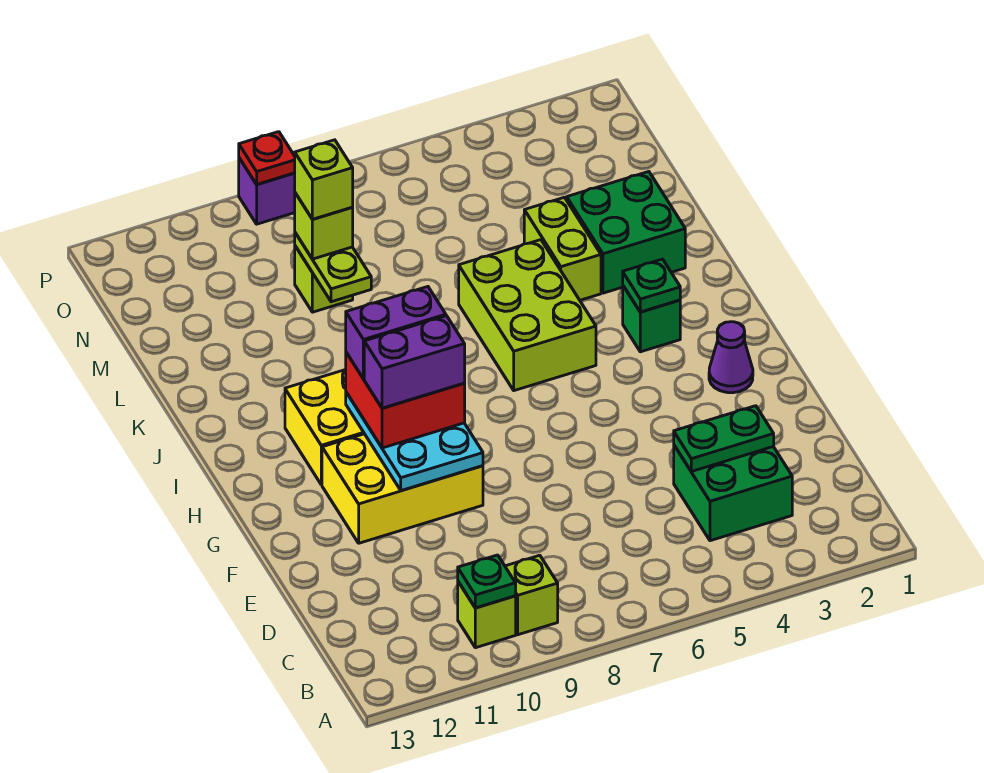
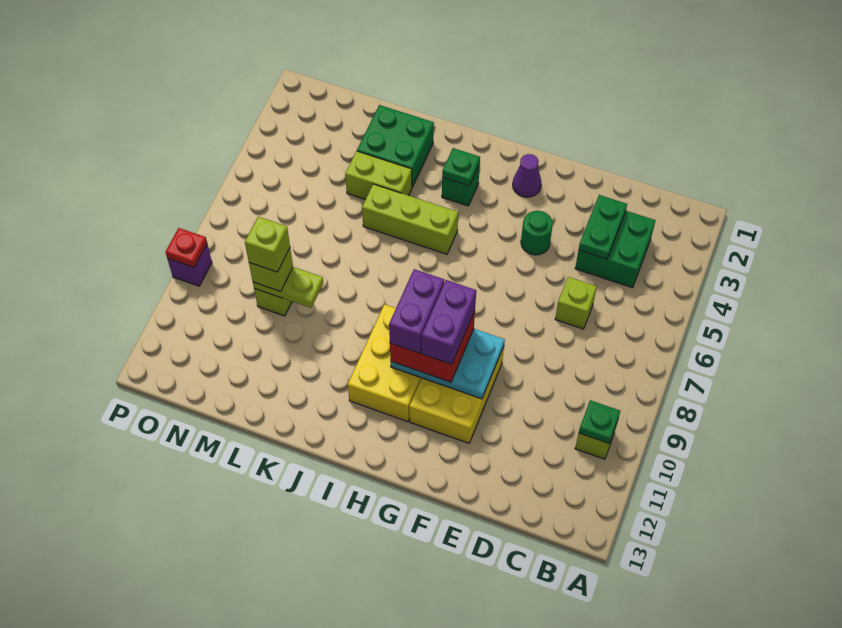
lime 1x1 brick [505,555,558,635] -> lime 1x1 brick moved to [555,277,597,329]
none -> green 1x1 round brick [521,211,553,255]
lime 2x3 brick [459,240,596,391] -> lime 1x3 brick [362,184,458,254]

